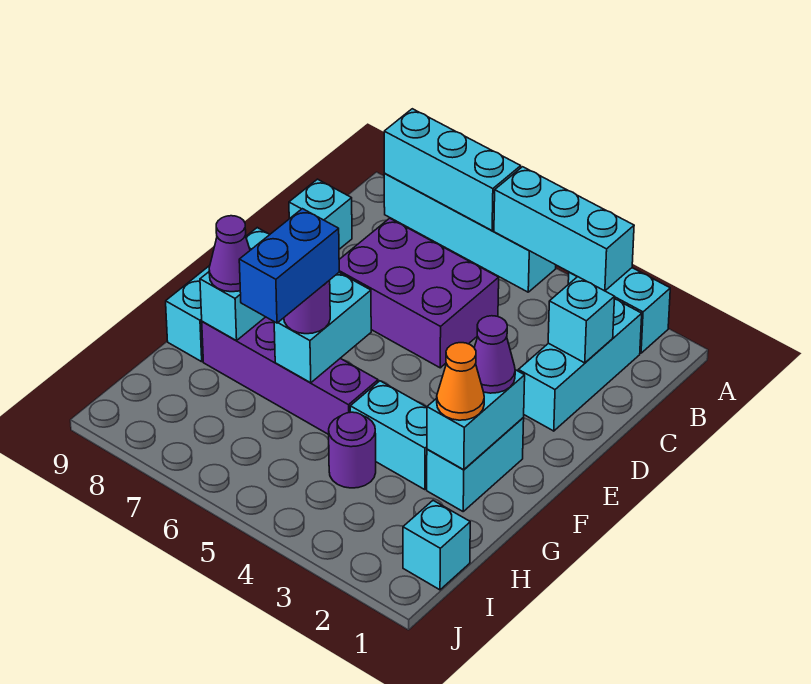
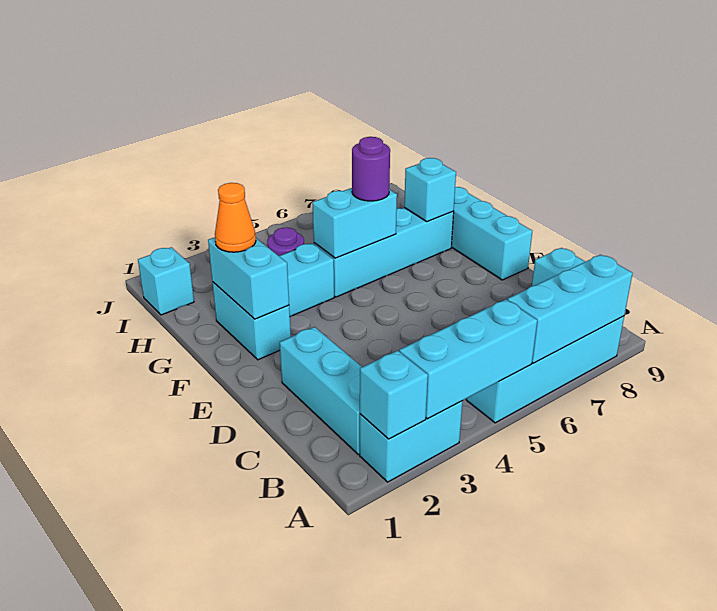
cyan 1x1 brick [548,277,615,363] -> cyan 1x1 brick moved to [360,351,428,439]
purple 2x3 brick [339,218,499,368] -> none
purple 1x1 cone [474,316,515,393] -> none
cyan 1x2 brick [274,273,371,383] -> cyan 1x2 brick turned to [313,188,397,258]
purple 1x4 brick [202,317,378,435] -> cyan 1x4 brick [314,208,454,297]
blue 1x2 brick [239,209,339,323] -> none
purple 1x1 cone [209,216,250,292] -> none

